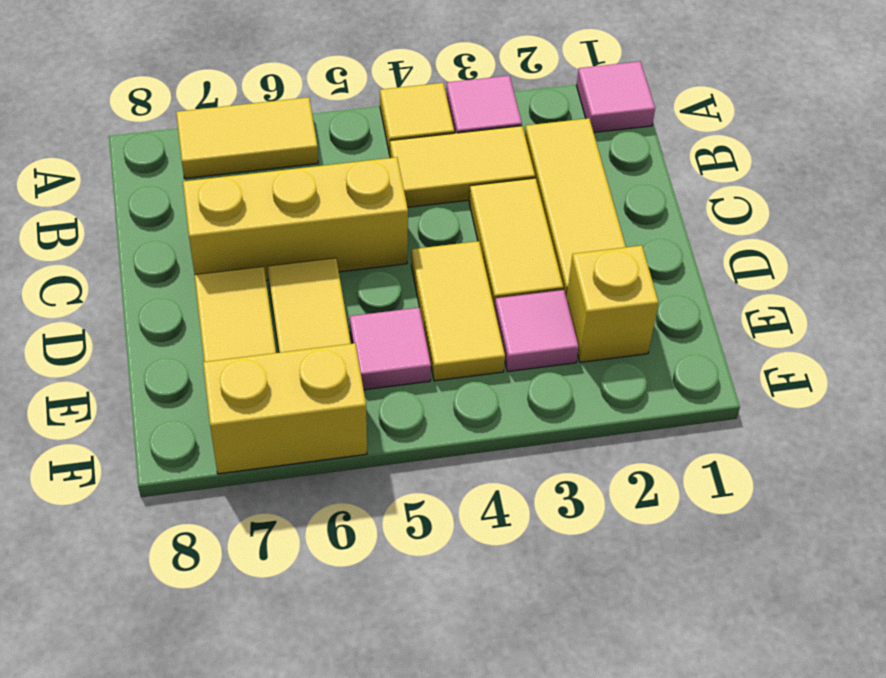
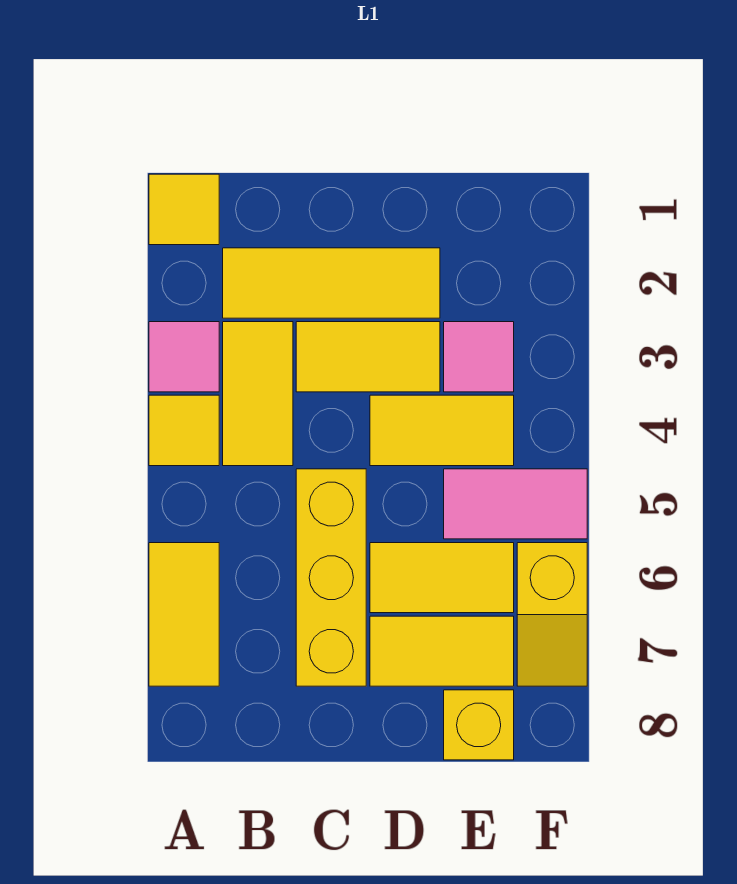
pink 1x1 tile [577,61,655,132] -> yellow 1x1 tile [149,174,219,245]
yellow 1x1 brick [566,245,659,362] -> yellow 1x1 brick moved to [444,690,514,760]
pink 1x1 tile [350,308,431,390] -> pink 1x2 tile [444,469,587,539]
yellow 1x2 brick [203,343,367,474] -> yellow 1x2 slope [517,543,587,686]

